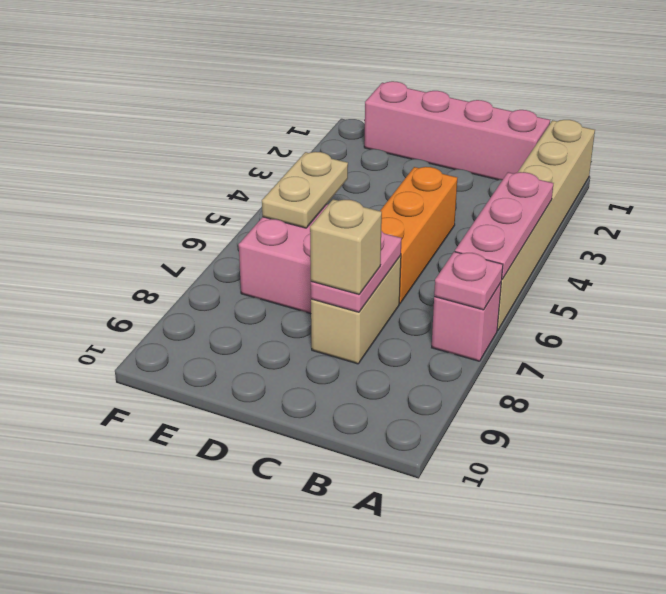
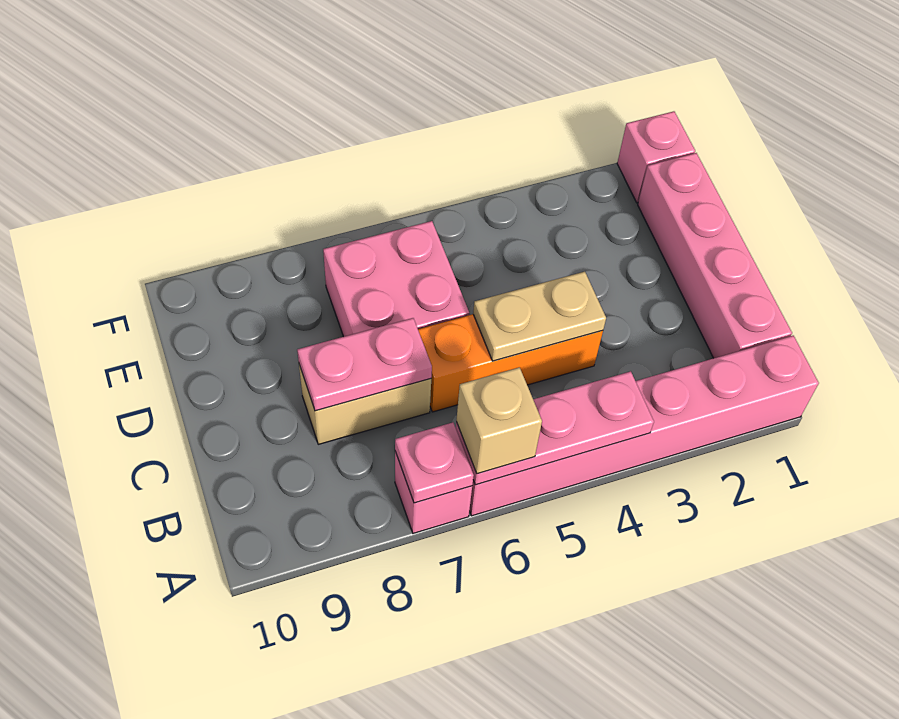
tan 1x6 brick [497,120,595,331] -> pink 1x6 brick [469,336,819,516]
tan 1x1 brick [310,199,382,294] -> tan 1x1 brick moved to [456,367,542,474]
tan 1x2 plate [262,152,348,228] -> tan 1x2 plate moved to [473,272,606,361]
none -> pink 1x1 brick [617,111,695,203]

